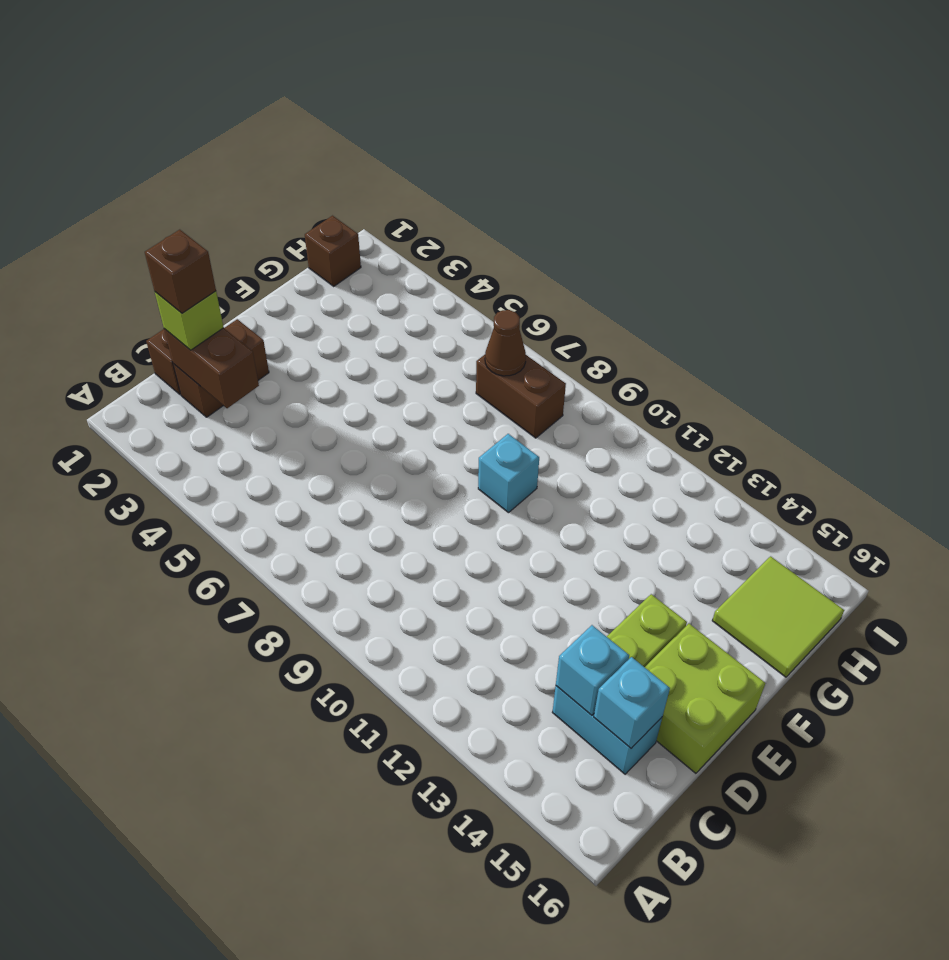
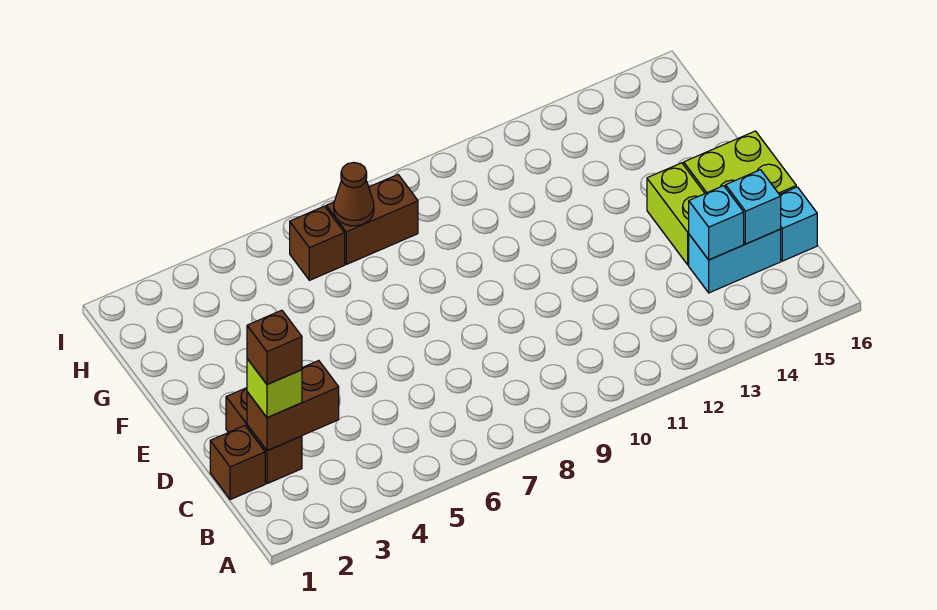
cyan 1x1 brick [478,434,539,513] -> cyan 1x1 brick moved to [780,187,817,261]
lime 2x2 tile [712,556,844,677] -> none
brown 1x1 brick [305,216,361,286] -> brown 1x1 brick moved to [290,206,345,280]

